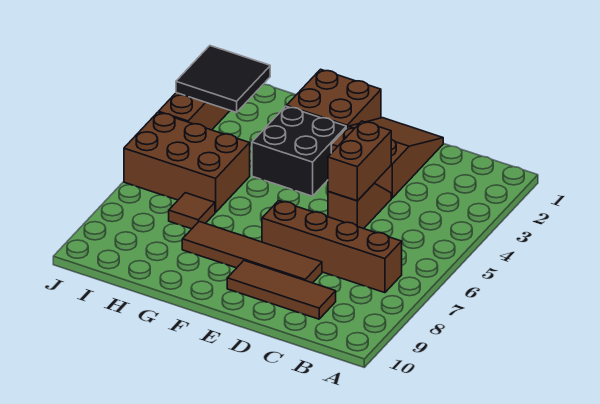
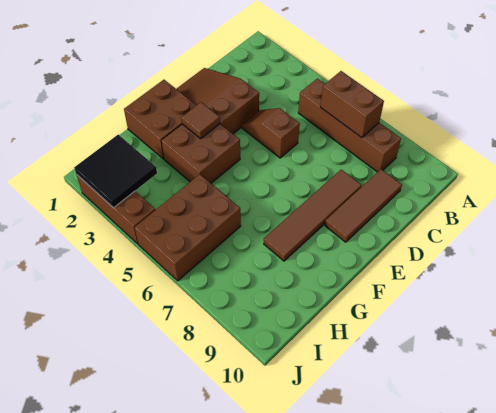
brown 1x4 brick [262,201,402,293] -> brown 1x4 brick turned to [298,78,401,172]
brown 1x2 brick [328,121,391,201] -> brown 1x2 brick moved to [321,71,384,137]
black 2x2 brick [252,106,346,196] -> brown 2x2 brick [161,124,240,183]
brown 1x1 tile [169,193,215,229] -> brown 1x1 tile moved to [181,102,220,139]

